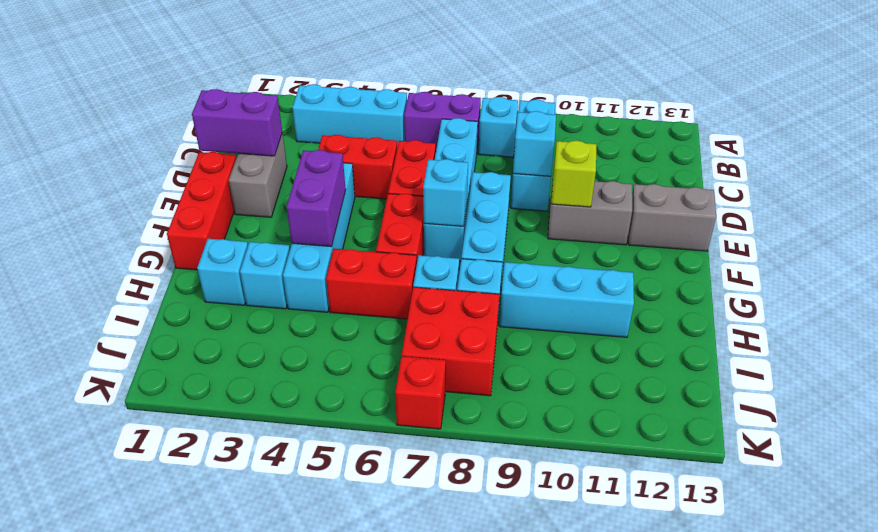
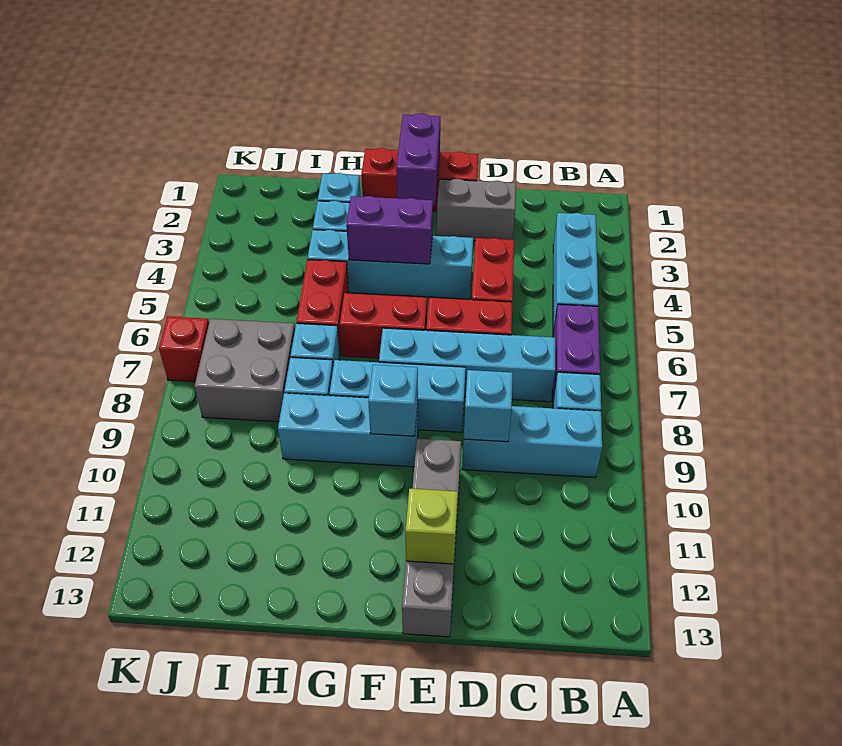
purple 1x2 brick [192,89,282,156] -> purple 1x2 brick moved to [396,114,440,205]
lime 1x1 brick [551,141,596,207] -> lime 1x1 brick moved to [405,489,458,564]
cyan 1x1 brick [423,159,468,226] -> cyan 1x1 brick moved to [368,365,418,436]
cyan 1x3 brick [500,262,634,337] -> cyan 1x3 brick turned to [278,393,418,467]
red 2x2 brick [402,287,499,396] -> grey 2x2 brick [195,319,295,422]

